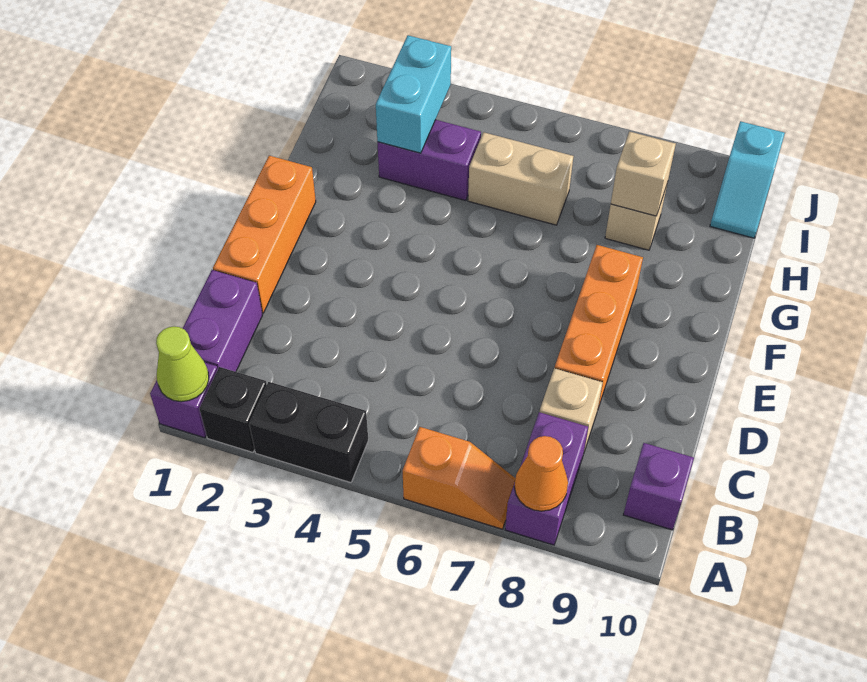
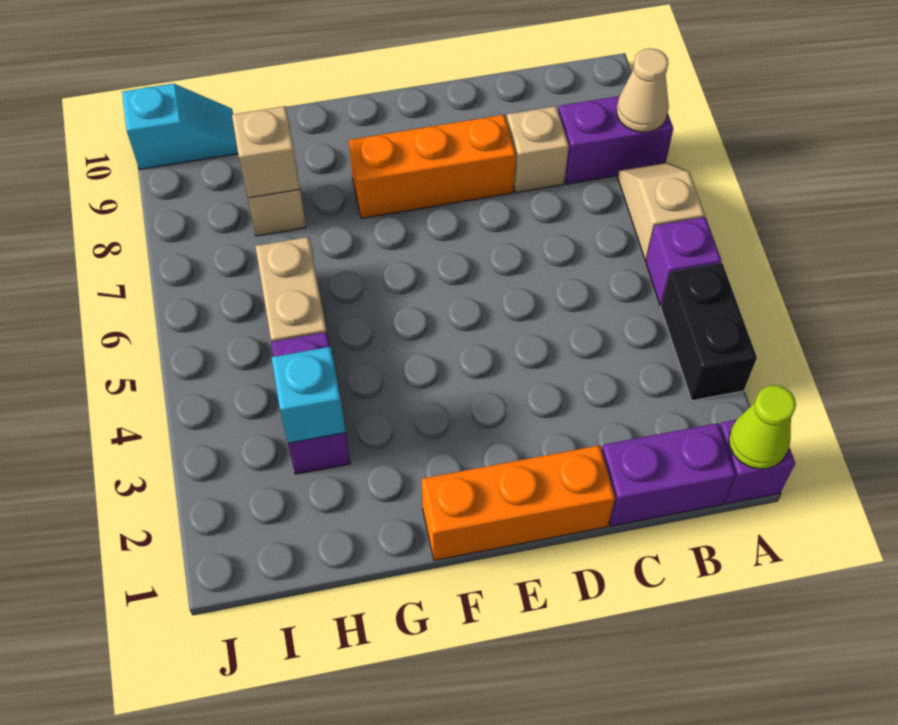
black 1x1 brick [200,367,267,452] -> none
orange 1x2 slope [403,427,516,529] -> tan 1x2 slope [618,163,705,261]
orange 1x1 cone [514,436,568,511] -> tan 1x1 cone [616,48,669,132]
purple 1x1 brick [623,443,694,530] -> purple 1x1 brick moved to [646,217,721,305]
cyan 1x2 brick [376,35,451,153] -> cyan 1x1 brick [271,347,346,443]

